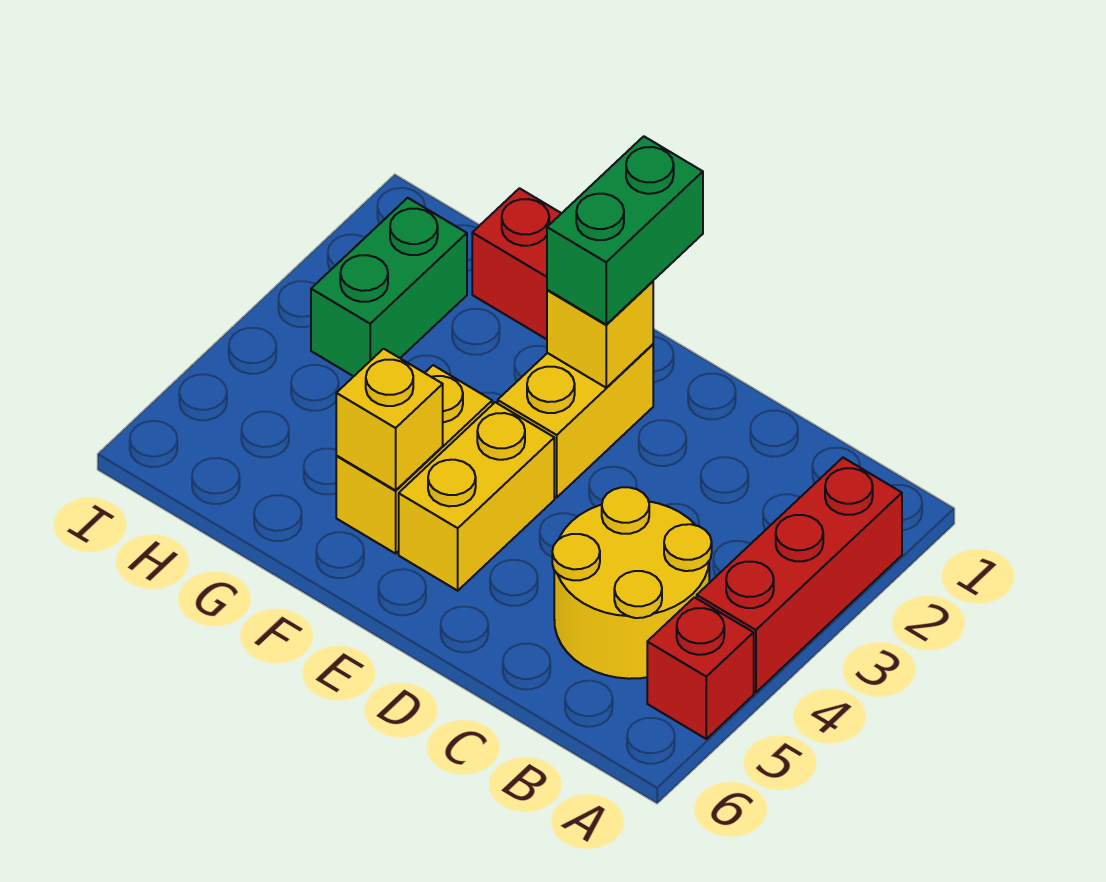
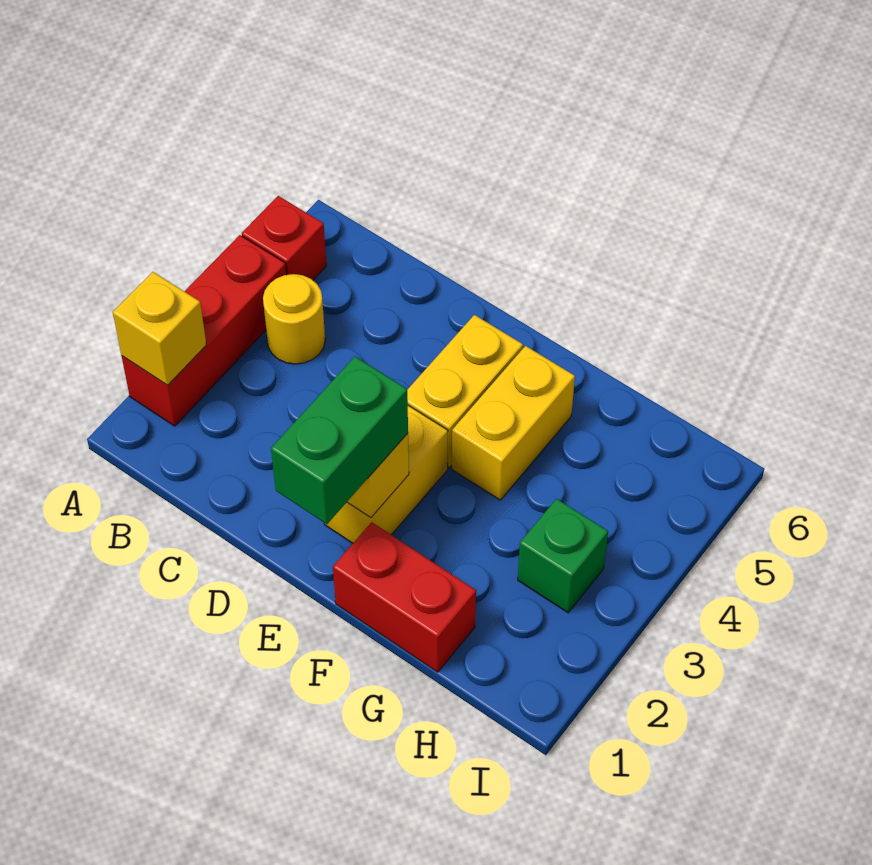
yellow 2x2 round brick [552,487,712,679] -> yellow 1x1 round brick [263,274,325,364]
yellow 1x1 brick [336,349,443,490] -> yellow 1x1 brick moved to [113,272,206,385]
green 1x2 brick [311,198,467,376] -> green 1x1 brick [518,499,608,613]

